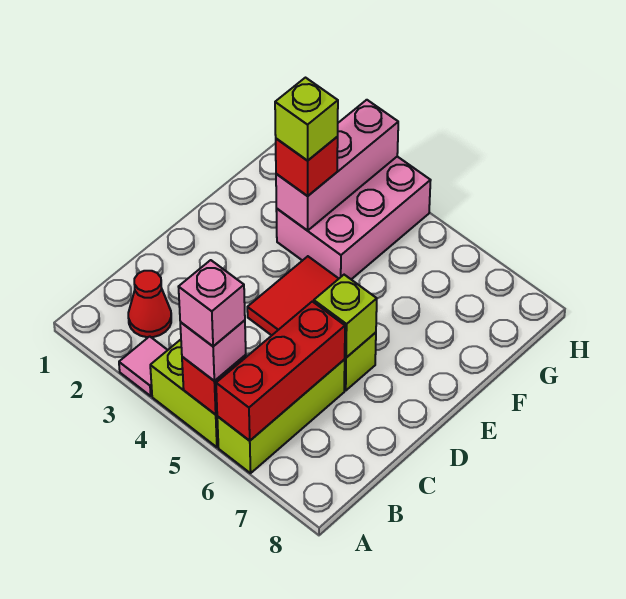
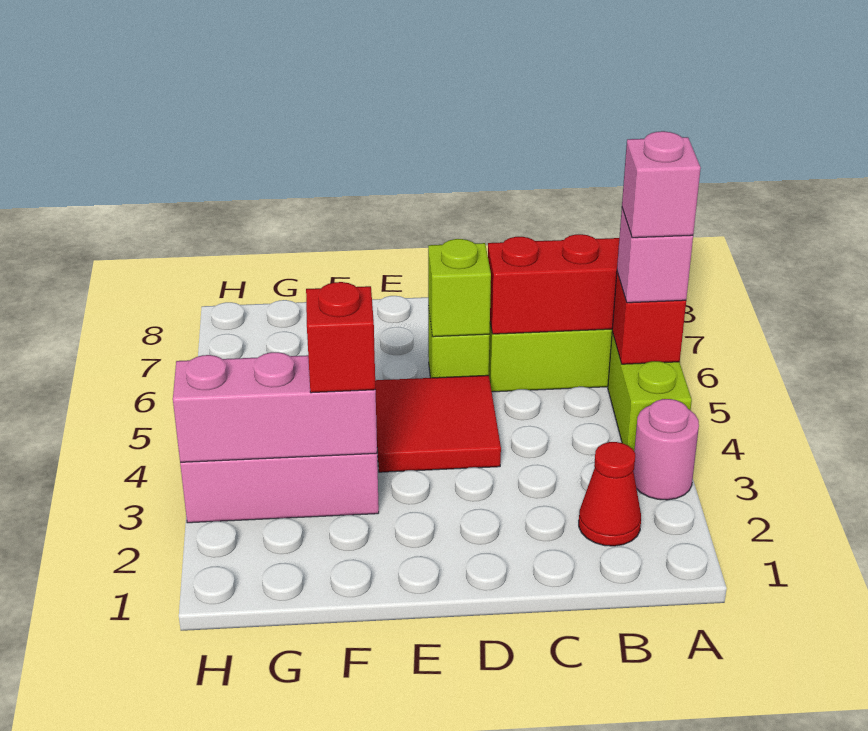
pink 1x1 tile [119,336,167,396] -> pink 1x1 round brick [633,399,699,500]
lime 1x1 brick [275,78,338,161] -> none

